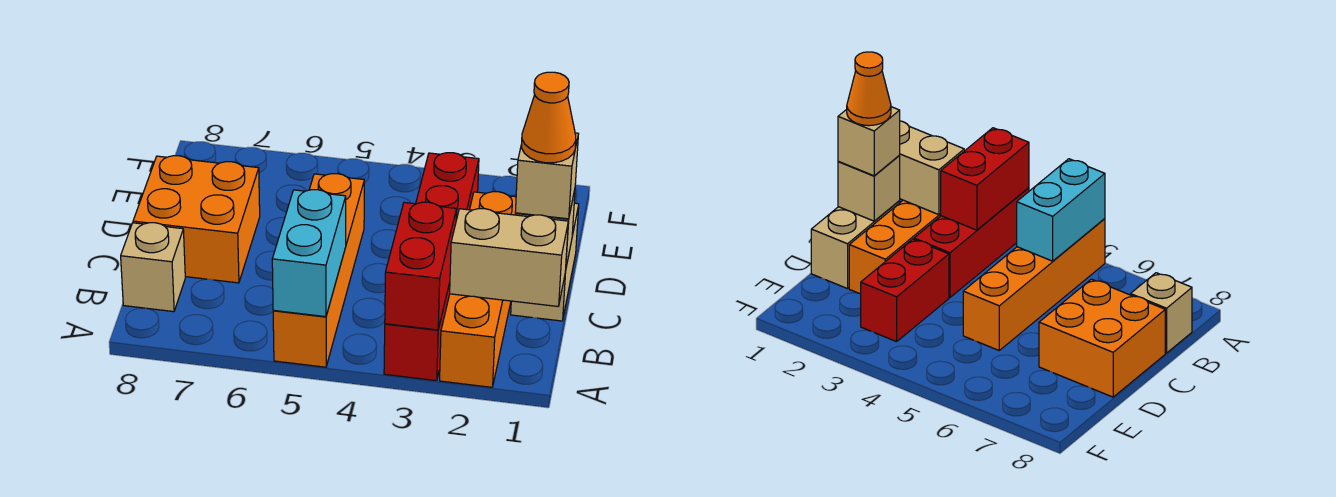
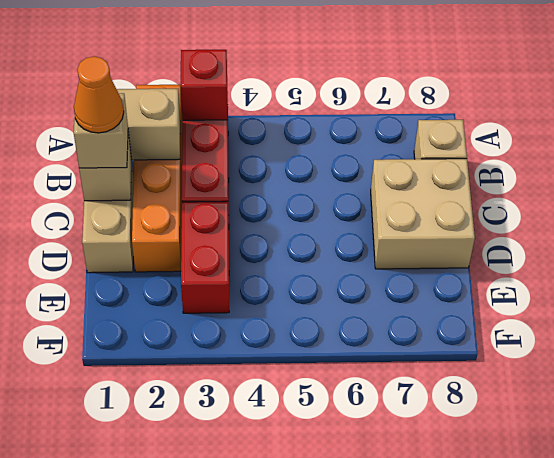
red 1x2 brick [385,202,457,330] -> red 1x1 brick [181,50,228,120]
orange 1x4 brick [273,174,364,367] -> none
cyan 1x2 brick [272,190,346,317] -> none
orange 2x2 brick [133,156,260,283] -> tan 2x2 brick [371,159,475,269]

